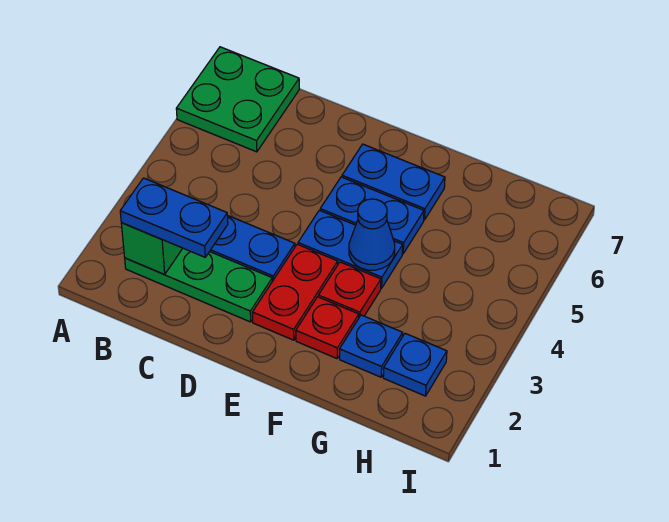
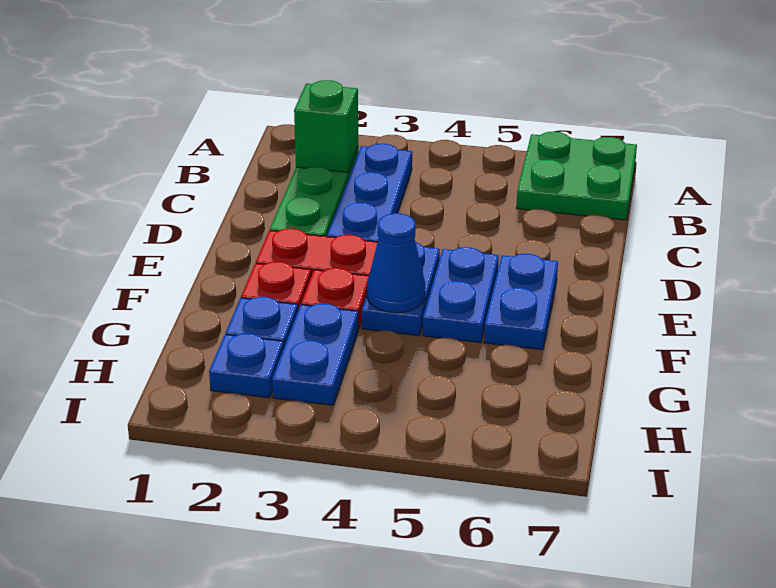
blue 1x2 plate [120,178,228,257] -> blue 1x2 plate moved to [272,304,358,405]

